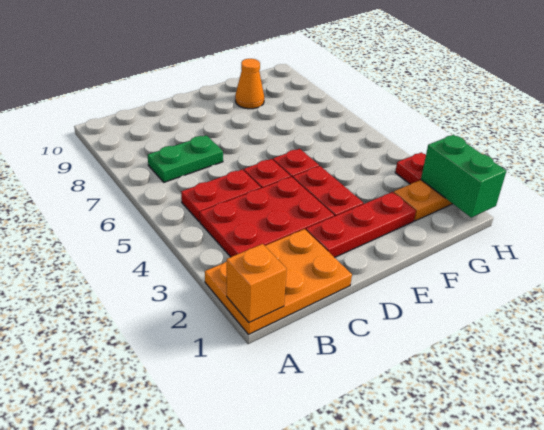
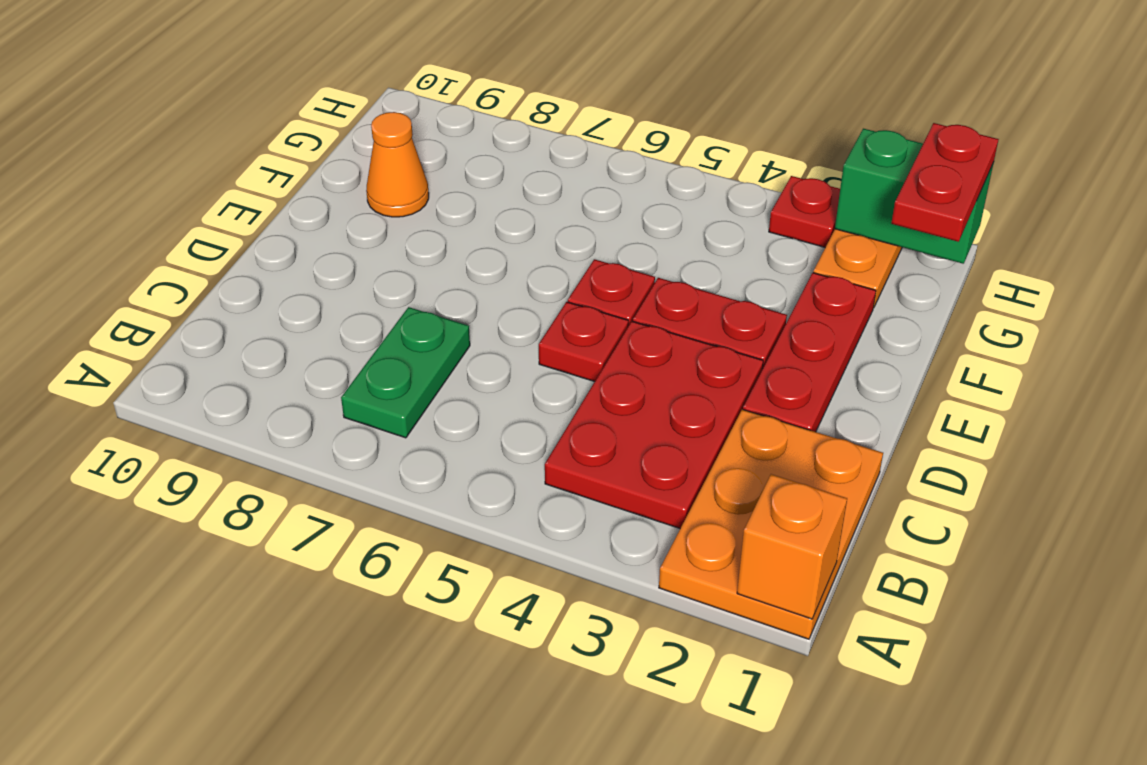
red 1x2 plate [181,170,261,222] -> red 1x2 plate moved to [891,123,999,242]

